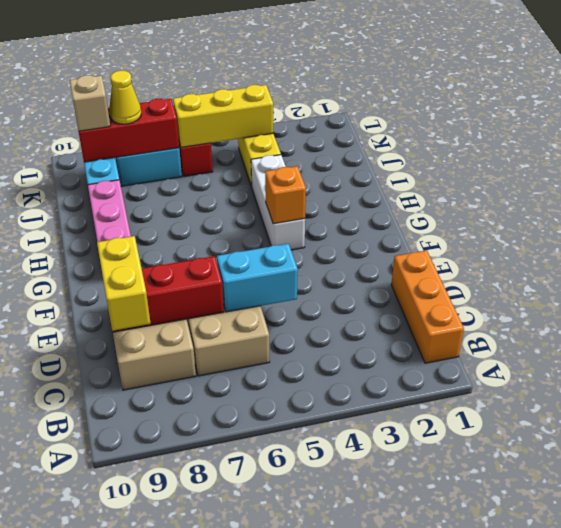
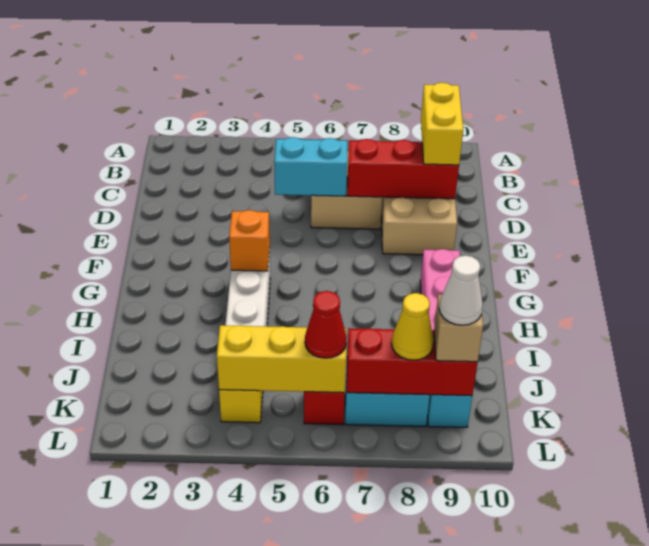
orange 1x3 brick [391,250,464,363] -> none
none -> red 1x1 cone [305,291,346,358]
none -> white 1x1 cone [439,255,483,325]

